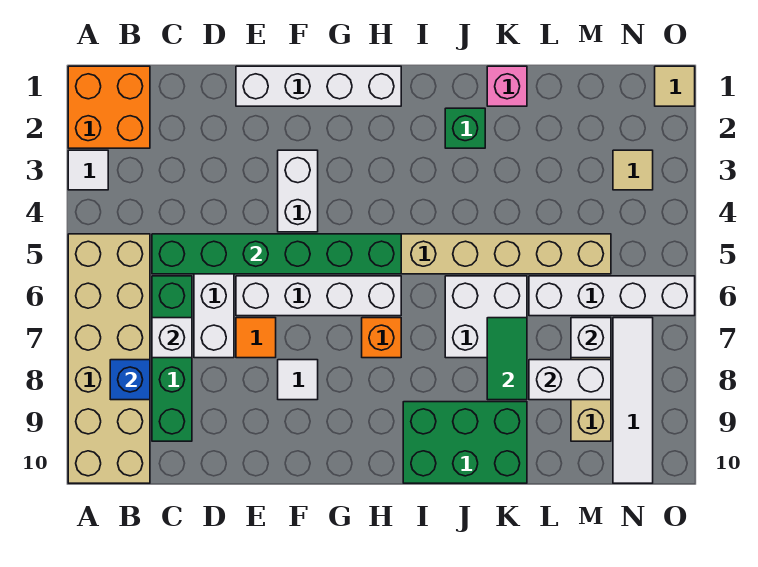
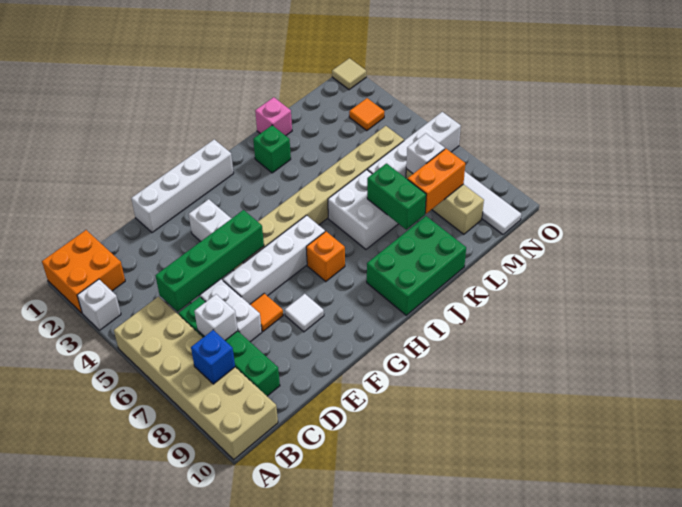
white 1x1 tile [68,150,108,190] -> white 1x1 brick [77,279,121,330]
green 1x6 brick [152,234,401,274] -> green 1x4 brick [156,210,264,312]
green 1x2 tile [487,318,527,400] -> green 1x2 brick [367,164,426,229]
white 1x2 brick [529,360,611,400] -> orange 1x2 brick [408,149,465,214]
tan 1x1 tile [613,150,653,190] -> orange 1x1 tile [349,98,384,131]

